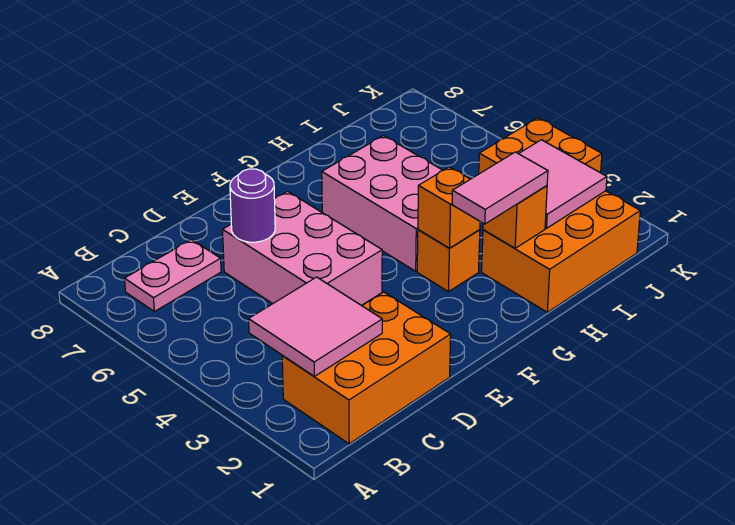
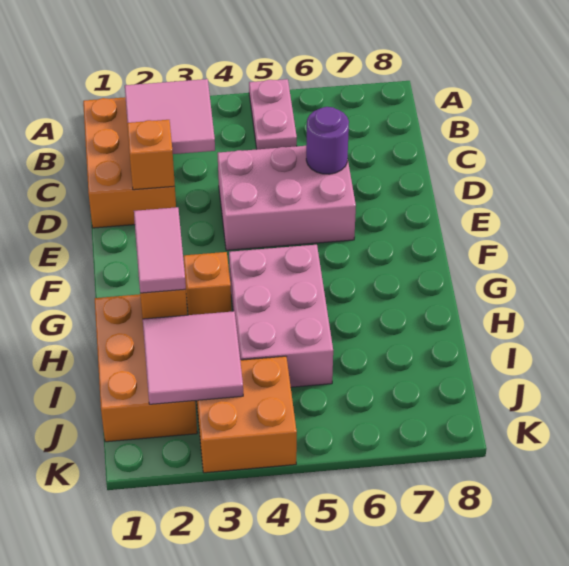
pink 1x2 plate [125,240,221,311] -> pink 1x2 plate moved to [249,79,297,149]
orange 1x1 brick [418,167,480,248] -> orange 1x1 brick moved to [127,120,175,190]
pink 2x3 brick [322,136,443,271] -> pink 2x3 brick turned to [229,245,333,387]

